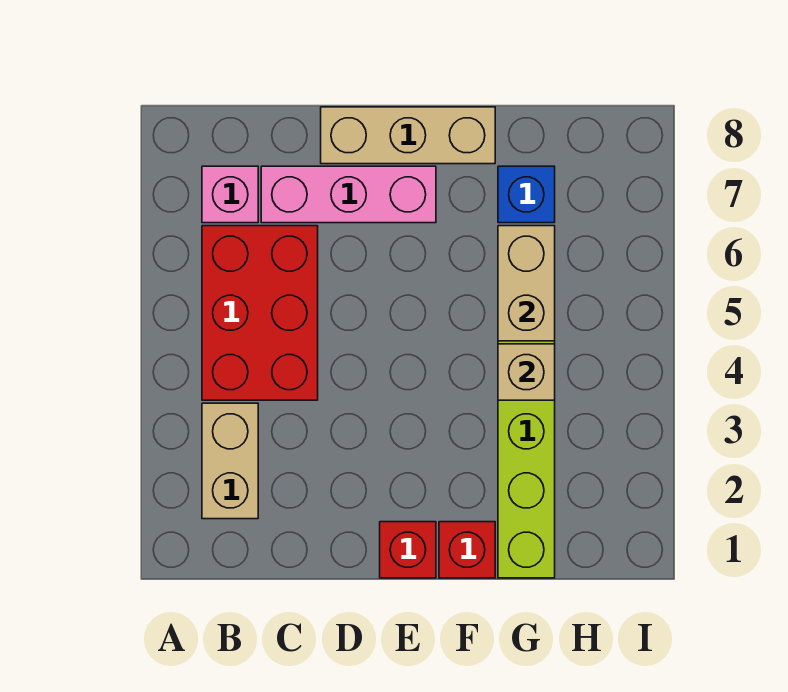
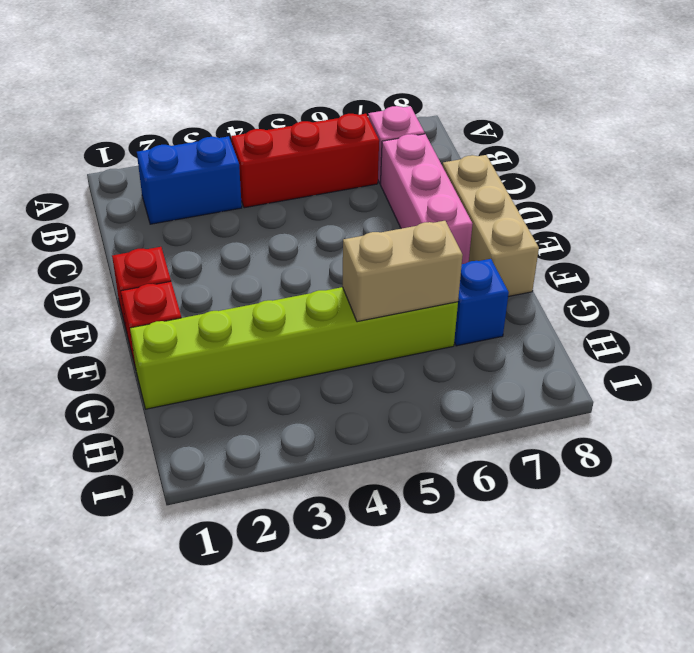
tan 1x2 brick [202,403,258,519] -> blue 1x2 brick [137,136,242,224]
red 2x3 brick [202,226,318,400] -> red 1x3 brick [231,114,379,208]
tan 1x1 brick [498,344,555,400] -> none

